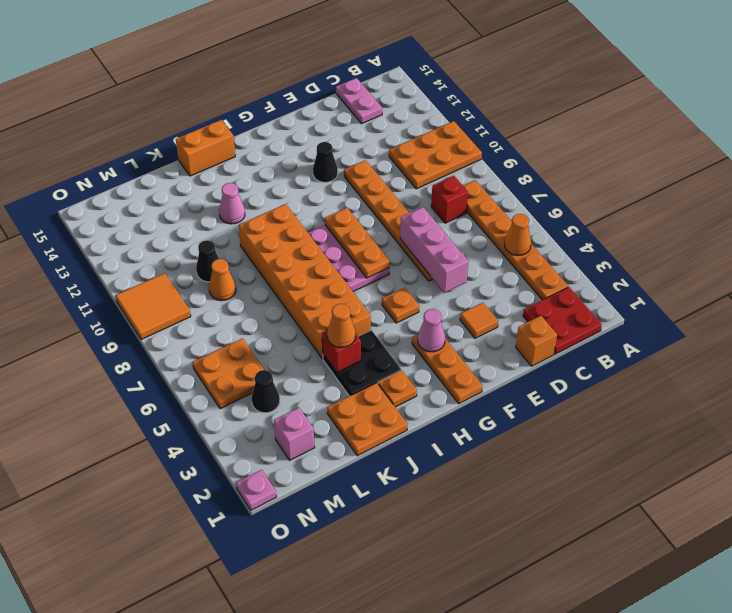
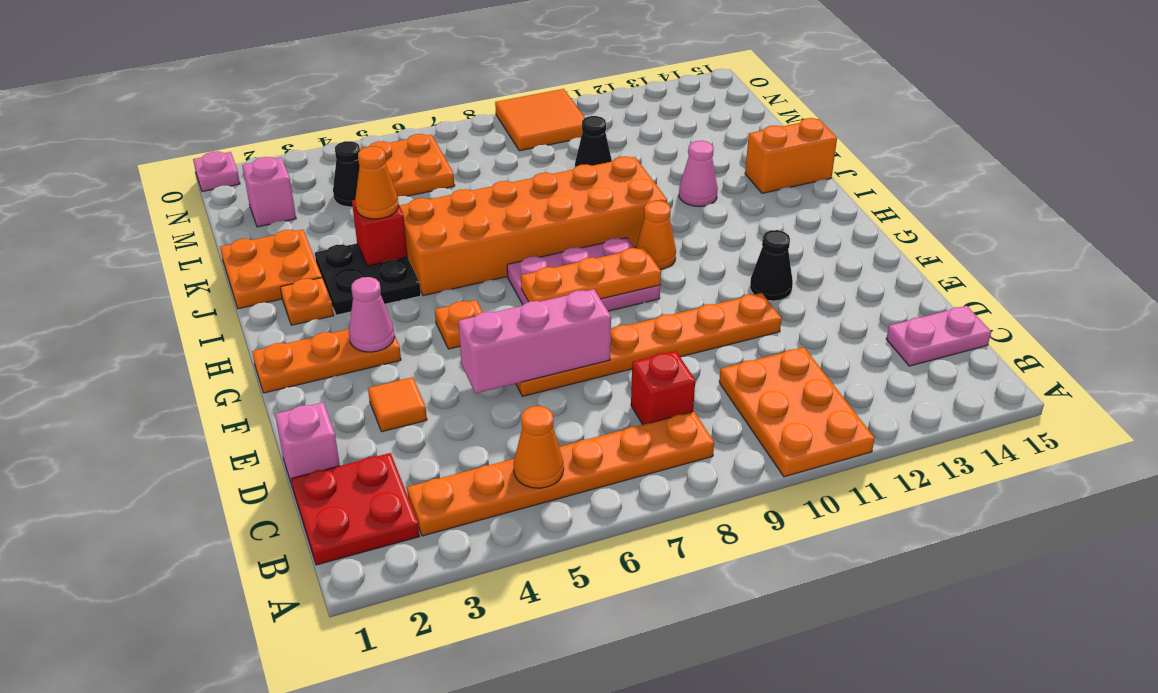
orange 1x1 brick [516,316,557,366] -> pink 1x1 brick [275,402,340,488]
orange 1x2 brick [176,120,235,176] -> orange 1x2 brick turned to [745,118,837,193]
orange 1x1 cone [209,259,236,301] -> orange 1x1 cone moved to [636,201,676,269]

